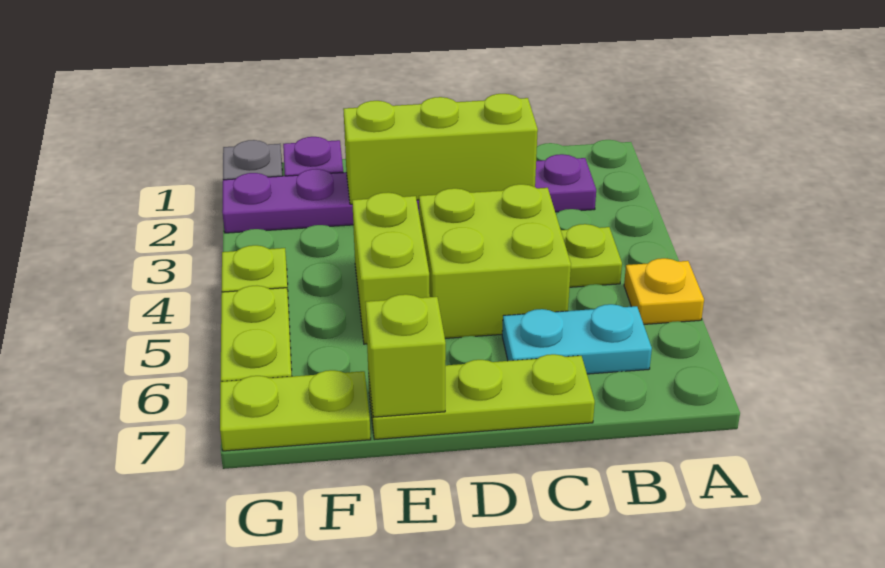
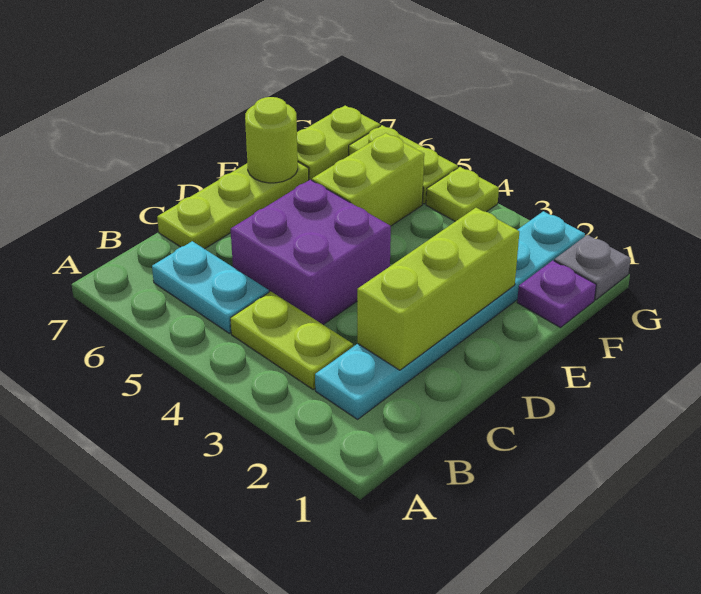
yellow 1x1 plate [624,258,704,324] -> none
purple 1x6 plate [222,154,596,233] -> cyan 1x6 plate [315,211,585,419]
lime 1x1 plate [561,224,622,287] -> lime 1x2 plate [230,291,353,389]
cyan 1x2 plate [502,304,652,374] -> cyan 1x2 plate turned to [152,241,269,333]
lime 2x2 brick [419,184,571,338] -> purple 2x2 brick [231,180,391,325]
lime 1x2 brick [352,192,430,344] -> lime 1x2 brick turned to [312,133,424,226]
lime 1x1 brick [365,294,446,417] -> lime 1x1 round brick [245,97,298,183]

